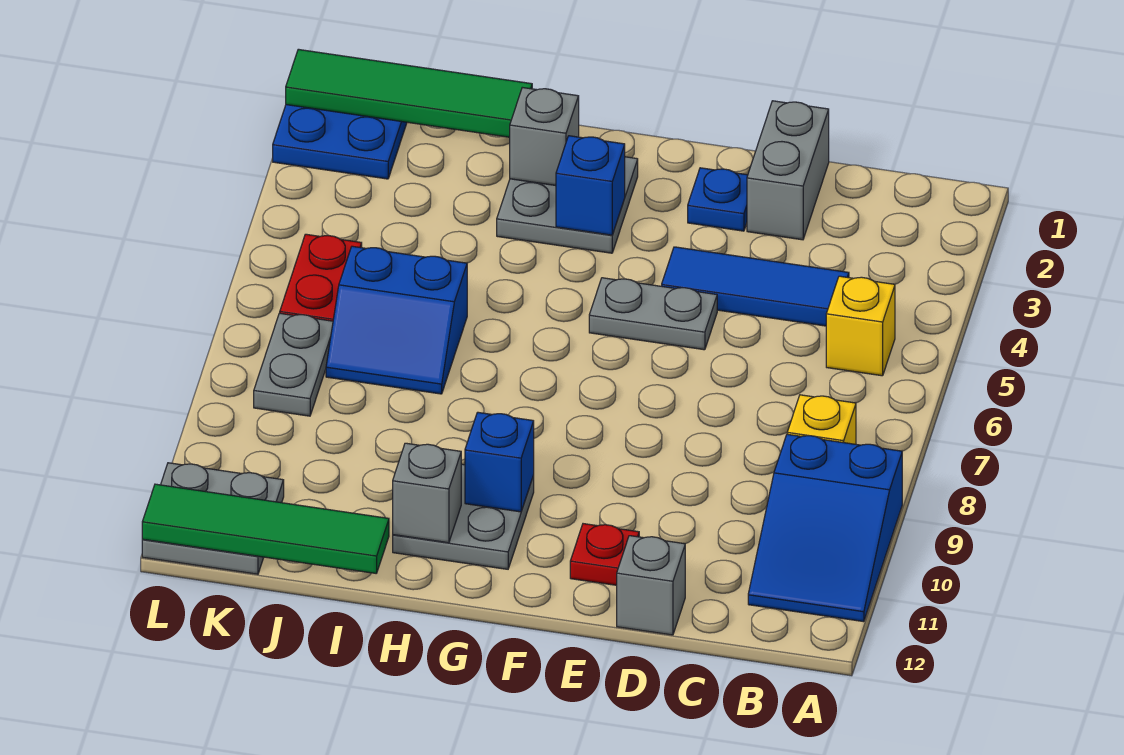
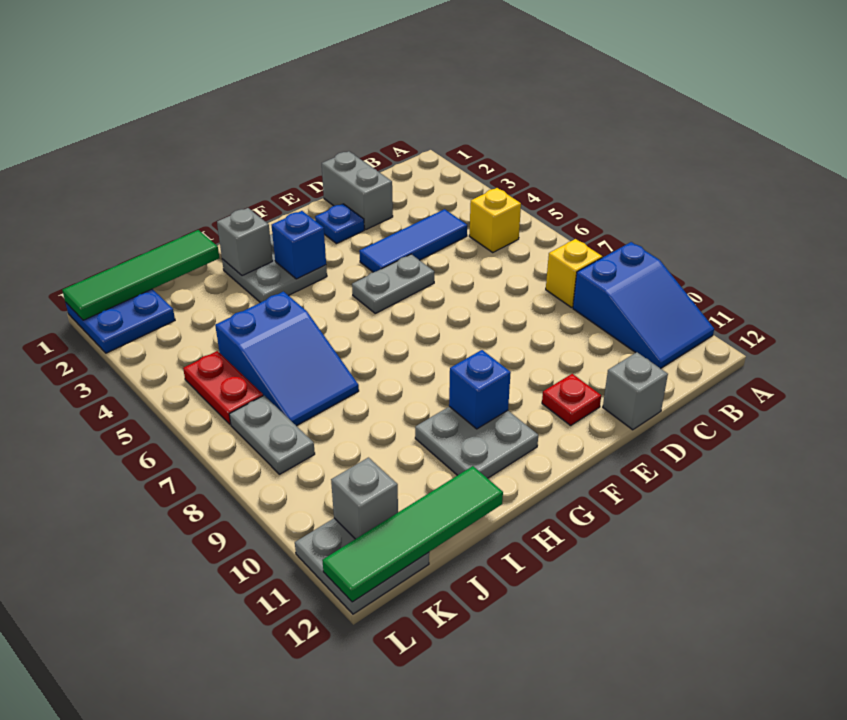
grey 1x1 brick [393,443,461,543] -> grey 1x1 brick moved to [331,458,398,539]
blue 2x2 slope [326,246,467,394] -> blue 2x3 slope [215,292,359,426]

